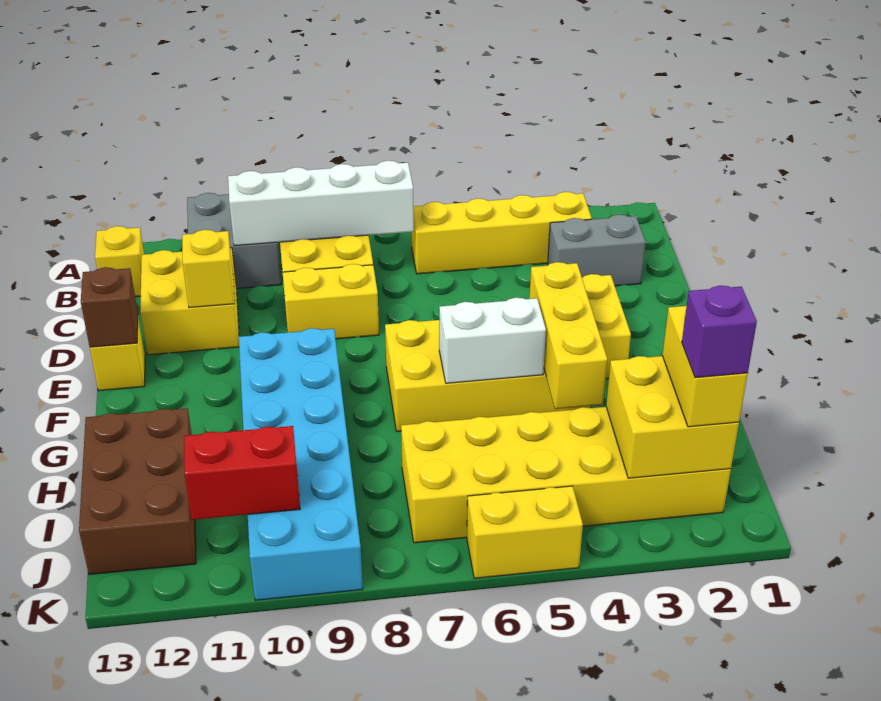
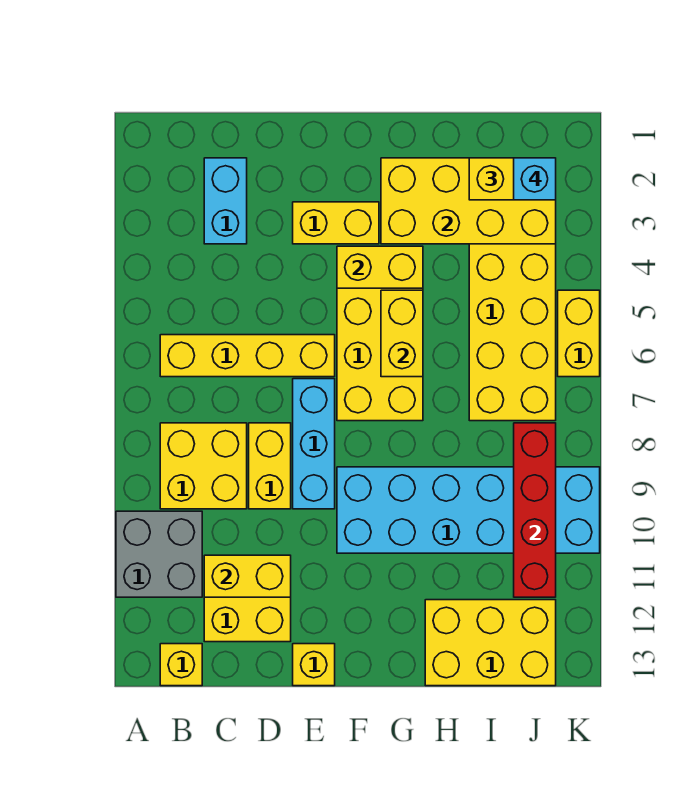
yellow 1x4 brick [411,192,592,274] -> yellow 1x4 brick turned to [160,335,335,377]
white 1x4 brick [228,161,414,246] -> none
grey 1x2 brick [548,215,646,286] -> cyan 1x2 brick [204,158,247,244]
yellow 1x1 brick [182,230,235,308] -> yellow 1x2 brick [204,555,291,597]
none -> cyan 1x3 brick [293,379,335,509]
brown 1x1 brick [81,267,138,347] -> none
yellow 1x3 brick [530,262,607,409] -> yellow 1x2 brick [337,246,423,288]
white 1x2 brick [439,298,546,383] -> yellow 1x2 brick [381,290,423,377]
brown 2x3 brick [79,408,196,575] -> yellow 2x3 brick [425,600,556,686]
yellow 2x2 brick [606,356,739,478] -> yellow 2x4 brick [381,158,556,244]
purple 1x1 brick [682,286,757,378] -> cyan 1x1 brick [514,158,556,200]
red 1x2 brick [184,426,300,520] -> red 1x4 brick [514,423,556,597]

